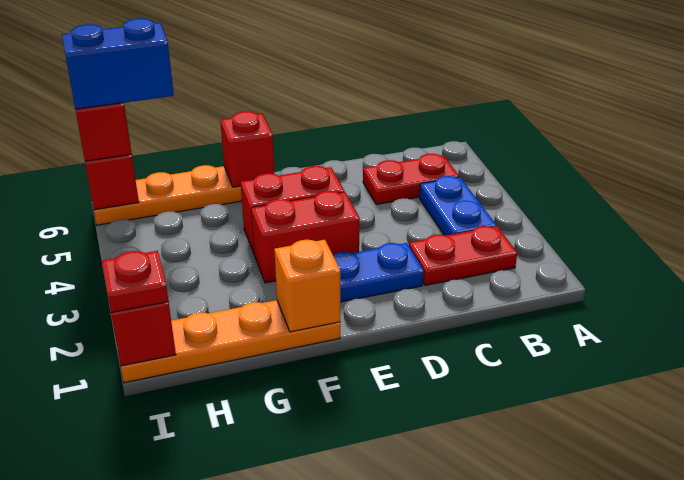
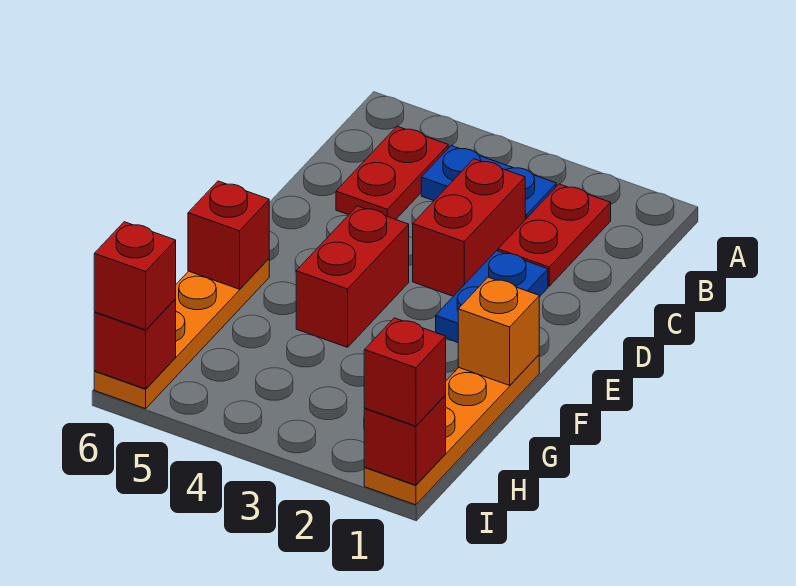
red 1x2 brick [251,191,360,283] -> red 1x2 brick moved to [413,159,525,296]
blue 1x2 brick [62,18,174,109] -> none
red 1x1 plate [102,251,169,312] -> red 1x1 brick [364,318,446,426]

